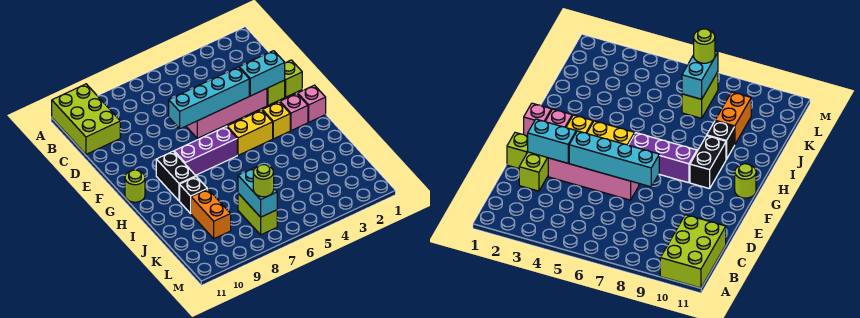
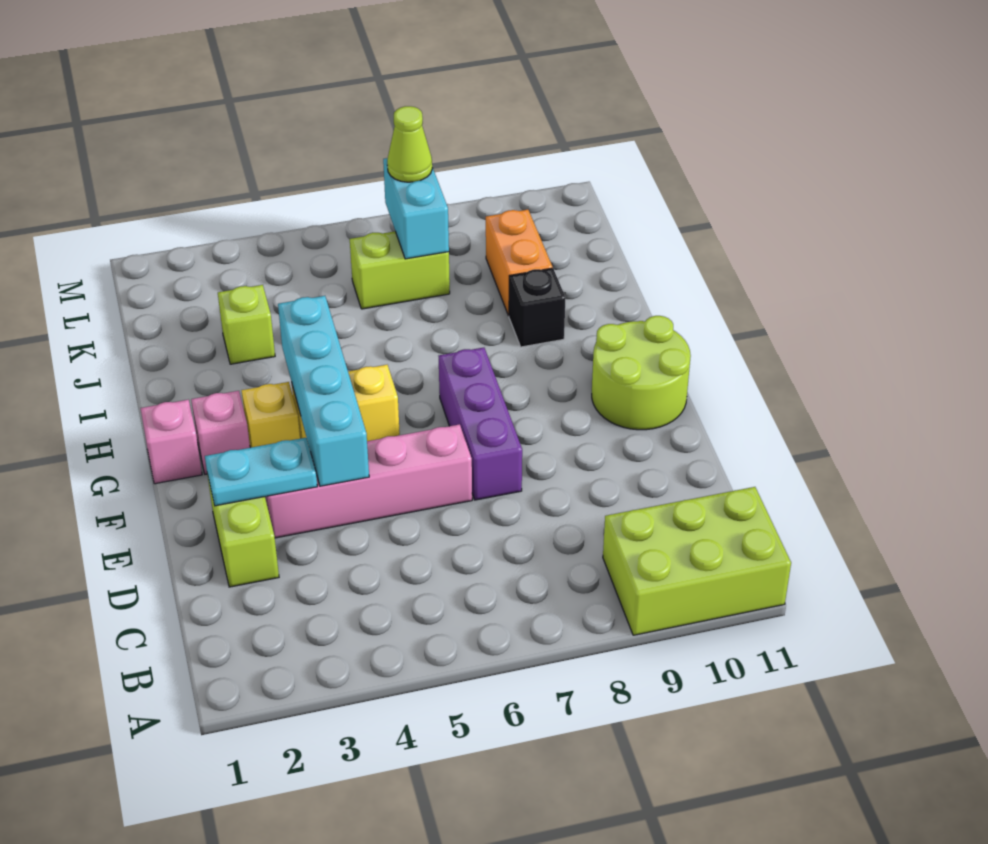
lime 2x3 brick [52,84,120,154] -> lime 2x3 brick turned to [603,487,791,635]
lime 1x1 brick [285,60,302,97] -> lime 1x1 brick moved to [218,285,275,364]
cyan 1x2 brick [239,51,285,96] -> cyan 1x2 plate [205,438,317,506]
cyan 1x4 brick [169,67,249,129] -> cyan 1x4 brick turned to [278,296,369,486]
purple 1x3 brick [174,127,237,175] -> purple 1x3 brick turned to [439,348,522,500]
black 1x2 brick [156,151,196,201] -> none
lime 1x1 round brick [125,170,145,202] -> lime 2x2 round brick [592,316,691,430]
lime 1x2 brick [238,193,277,235] -> lime 1x2 brick turned to [350,231,450,309]
lime 1x1 round brick [253,165,274,197] -> lime 1x1 cone [387,106,432,182]

